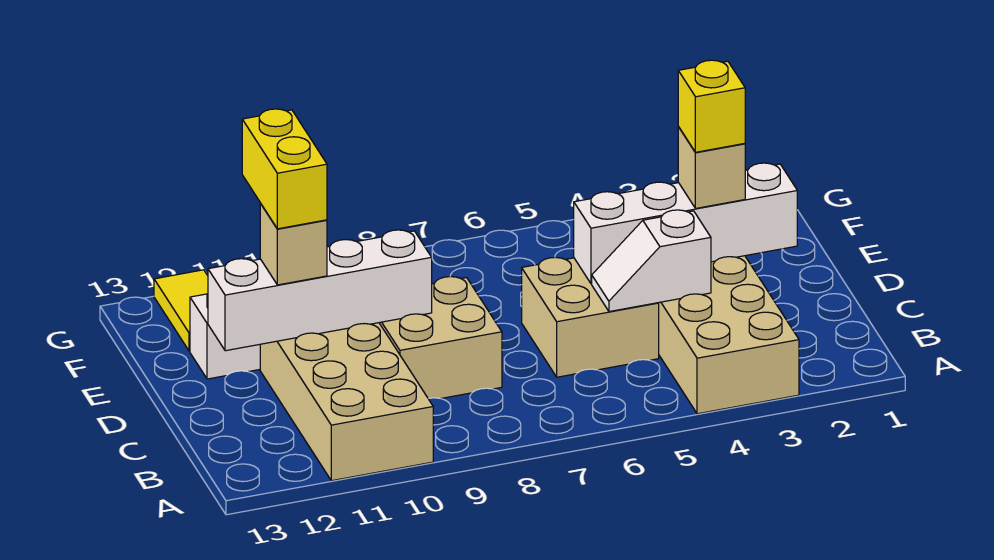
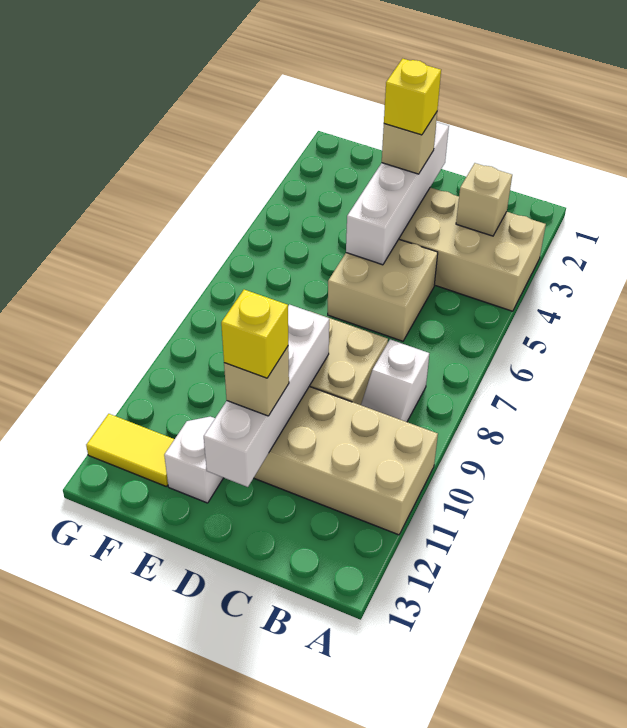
none -> tan 1x1 brick [456,163,512,236]
white 1x2 slope [592,210,711,312] -> white 1x2 slope moved to [361,339,429,422]
yellow 1x2 brick [242,109,327,229] -> yellow 1x1 brick [221,290,288,378]

